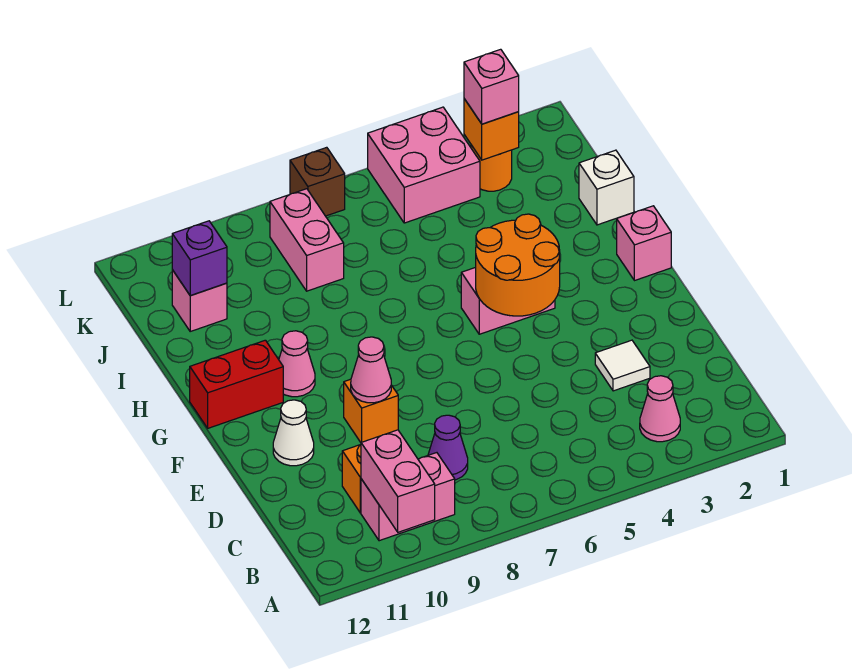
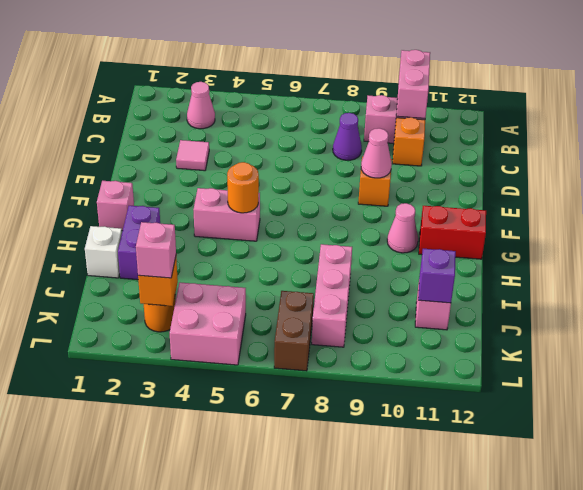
white 1x1 tile [595,340,650,391] -> pink 1x1 tile [176,140,209,171]
white 1x1 cone [273,400,314,466] -> none
orange 2x2 round brick [476,214,560,316] -> orange 1x1 round brick [227,162,259,213]
none -> purple 1x2 brick [118,206,160,280]
pink 1x2 brick [270,189,344,291] -> pink 1x3 brick [312,244,352,347]
brown 1x1 brick [290,147,345,216] -> brown 1x2 brick [274,291,314,371]

